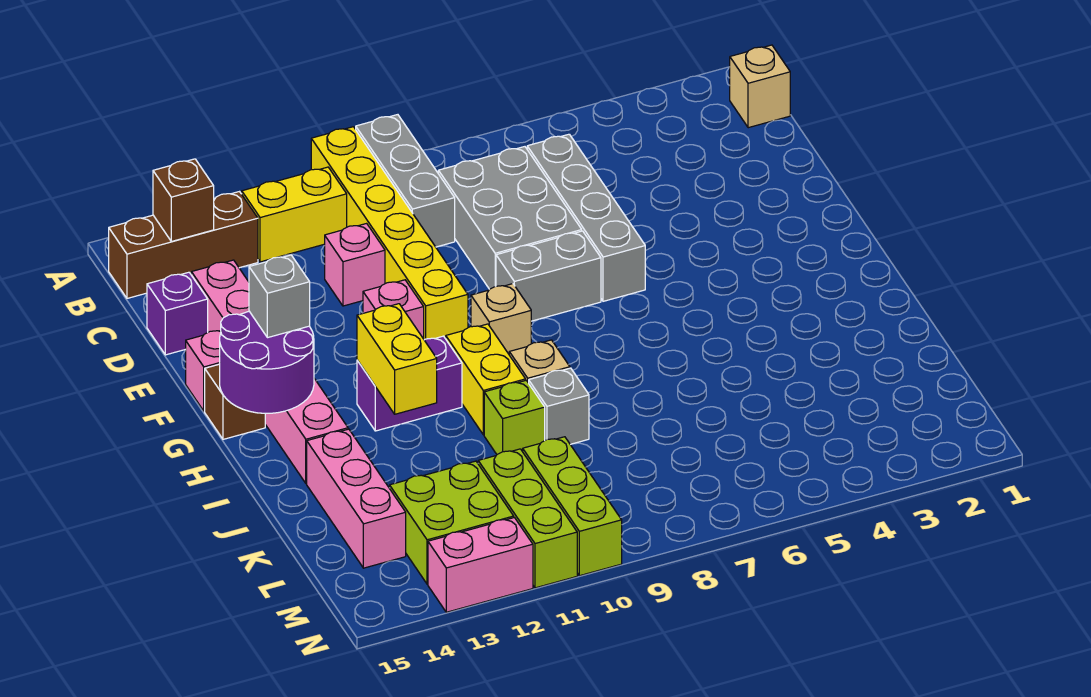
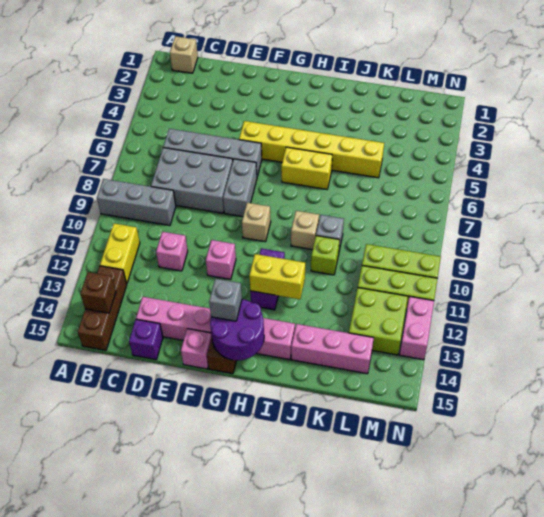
yellow 1x6 brick [311,127,468,340] -> yellow 1x6 brick moved to [239,121,384,178]
yellow 1x2 brick [446,324,526,435] -> yellow 1x2 brick moved to [281,147,332,189]

